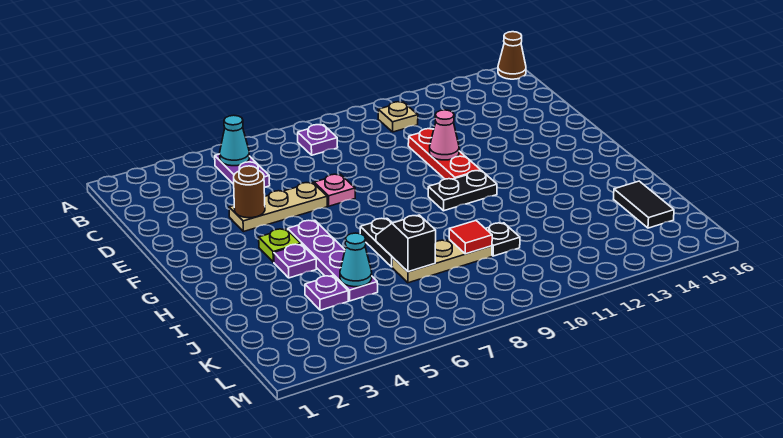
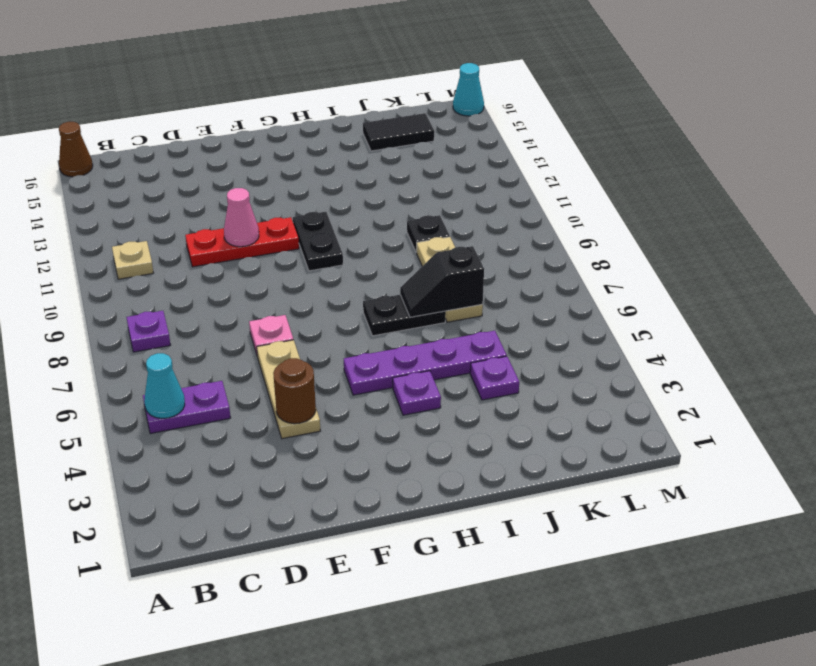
lime 1x1 plate [259,229,301,262] -> none
cyan 1x1 cone [340,233,372,287] -> cyan 1x1 cone moved to [453,63,484,116]
red 1x1 tile [449,220,492,254] -> none

